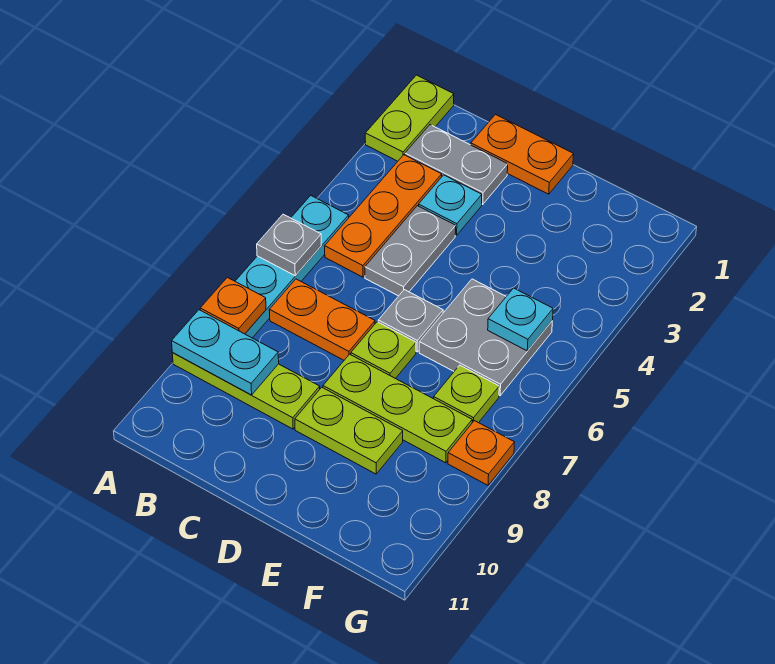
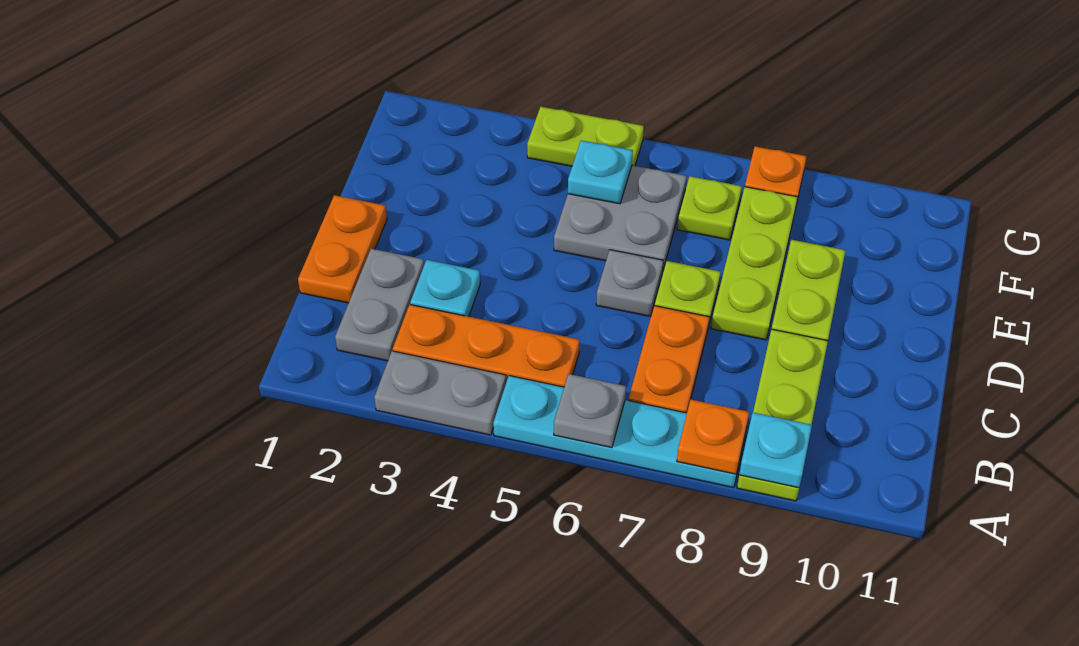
lime 1x2 plate [365,75,454,161] -> lime 1x2 plate moved to [527,107,644,166]
cyan 1x2 plate [172,310,279,395] -> cyan 1x1 plate [739,413,812,488]
grey 1x2 plate [365,206,456,296] -> grey 1x2 plate moved to [374,351,506,435]

